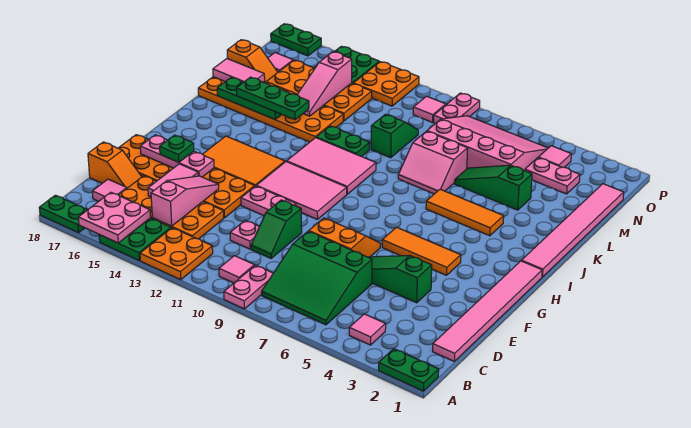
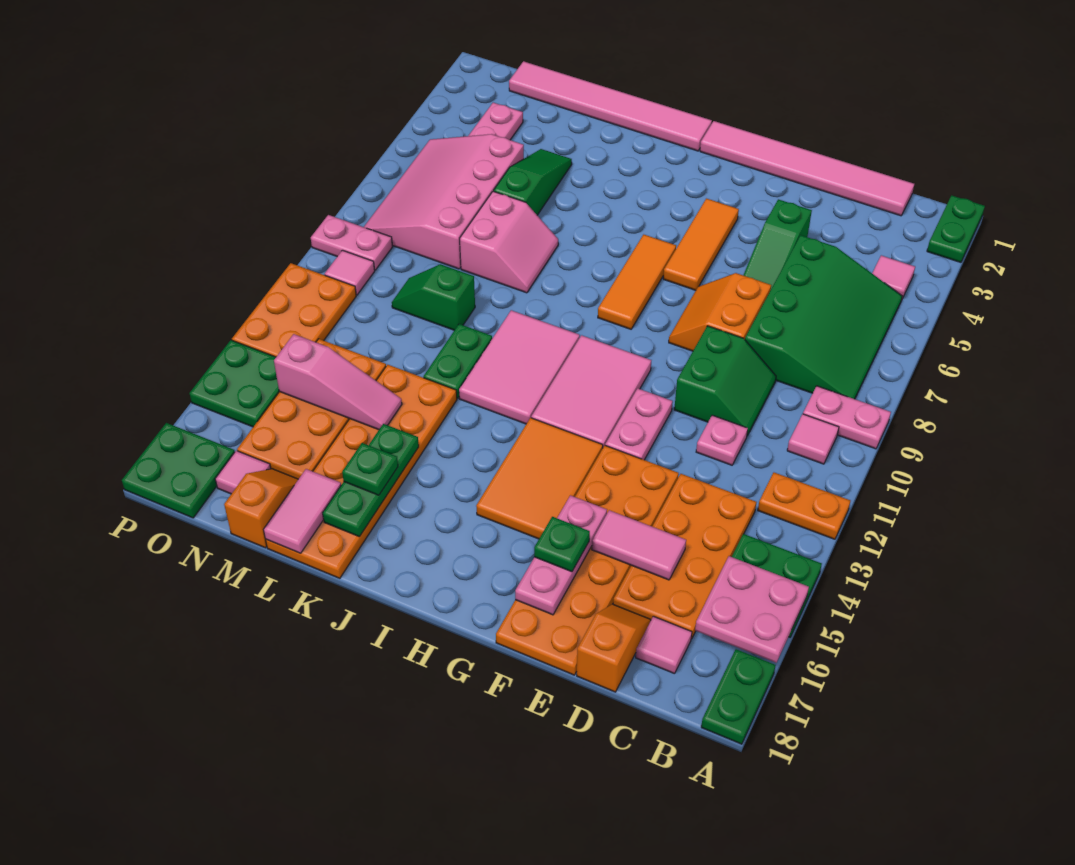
orange 2x2 plate [140,228,213,280] -> orange 1x2 plate [758,473,850,539]
green 3x3 slope [262,231,372,325] -> green 3x4 slope [745,235,902,399]
pink 1x3 slope [151,176,219,226] -> none
green 1x2 slope [251,200,302,258] -> green 2x2 slope [674,326,776,436]
orange 1x3 tile [426,189,504,236] -> orange 1x3 tile moved to [598,235,676,329]
green 1x3 plate [236,77,309,120] -> green 1x1 plate [342,443,398,495]
green 1x3 slope [455,165,532,210] -> green 1x3 slope turned to [494,149,572,215]
pink 1x1 tile [538,146,571,167] -> none
orange 2x2 plate [353,62,419,106] -> orange 2x3 plate [232,263,356,357]
green 1x2 plate [271,24,321,56] -> green 2x2 plate [122,423,235,518]

